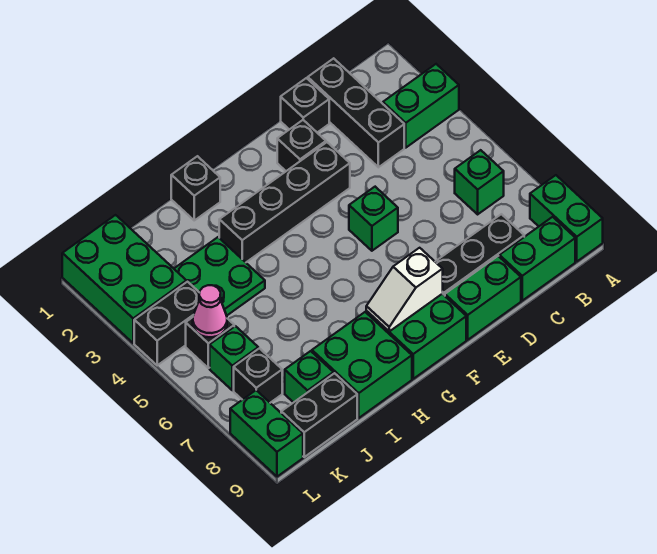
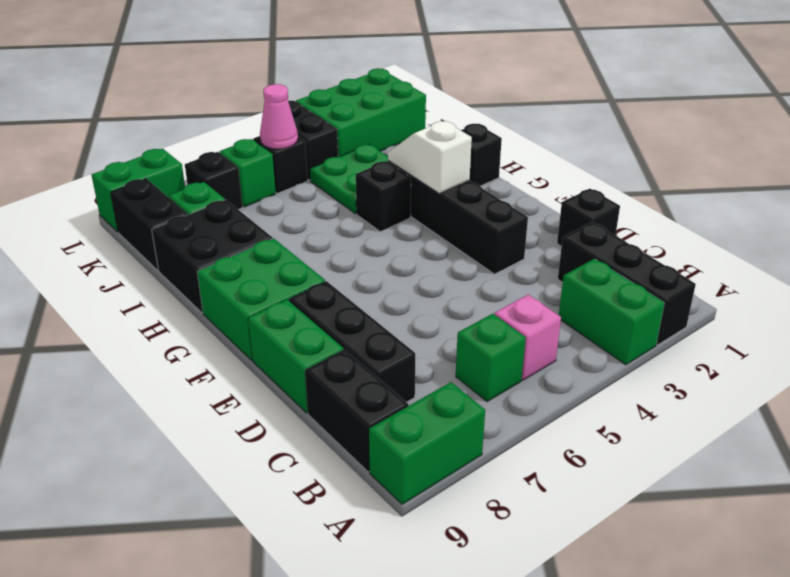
none -> pink 1x1 brick [494,295,561,380]
green 1x2 brick [499,217,575,301] -> black 1x2 brick [305,349,408,472]
black 1x3 brick [308,58,404,167] -> black 1x3 brick turned to [558,222,696,345]
black 1x1 brick [277,120,326,171] -> black 1x1 brick moved to [356,161,411,232]
green 1x1 brick [349,187,398,251] -> none
white 1x2 slope [366,248,443,331] -> white 1x2 slope moved to [388,121,472,194]
green 2x2 brick [312,312,412,418] -> black 2x2 brick [152,200,272,313]

